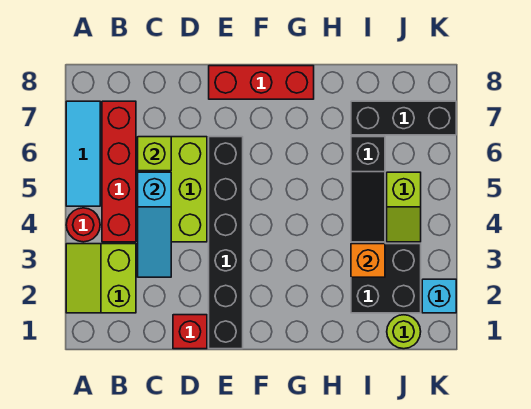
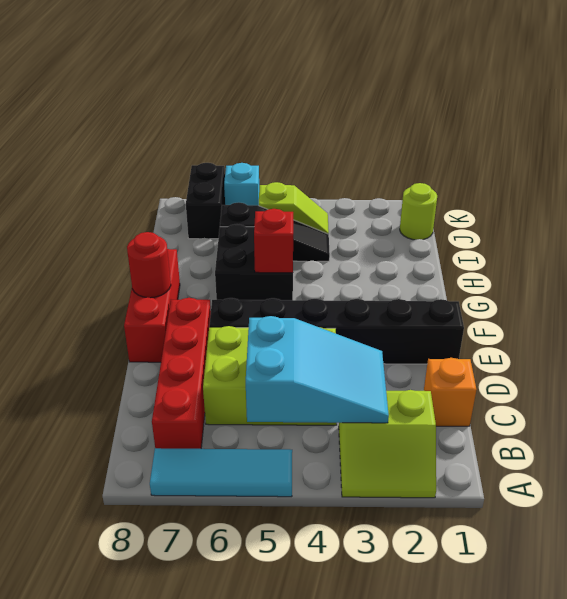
red 1x1 round brick [66,208,100,242] -> red 1x1 round brick moved to [127,232,171,298]
red 1x4 brick [102,101,136,242] -> red 1x4 brick turned to [152,298,211,449]
cyan 1x3 slope [138,172,171,277] -> cyan 2x3 slope [246,316,389,423]
lime 1x1 brick [138,137,171,171] -> none
red 1x1 brick [173,315,207,349] -> red 1x1 brick moved to [254,209,293,273]
black 2x2 brick [351,244,421,313] -> black 2x2 brick moved to [215,224,293,300]
orange 1x1 brick [351,244,385,277] -> orange 1x1 brick moved to [424,358,476,426]
black 1x3 brick [351,101,456,135] -> black 1x2 brick [186,163,225,239]
cyan 1x1 brick [422,279,456,313] -> cyan 1x1 brick moved to [224,163,259,205]

